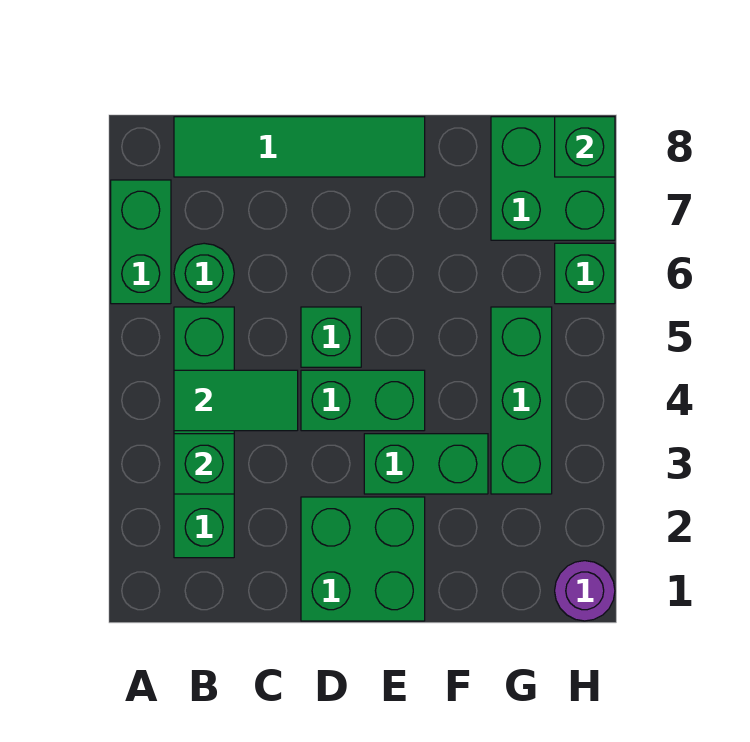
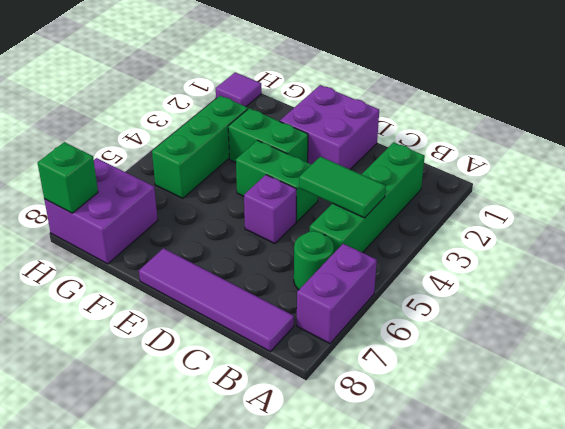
green 1x2 brick [111,180,171,304] -> purple 1x2 brick [297,244,377,344]
green 1x1 brick [174,434,234,494] -> none
green 1x4 tile [174,117,425,177] -> purple 1x4 tile [139,248,294,352]
green 2x2 brick [301,497,425,621] -> purple 2x2 brick [280,85,379,169]
green 1x1 brick [301,307,361,367] -> purple 1x1 brick [244,175,297,244]
green 2x2 brick [491,117,615,240] -> purple 2x2 brick [44,158,158,264]
purple 1x1 round brick [555,561,615,621] -> purple 1x1 tile [216,72,261,107]
green 1x1 brick [555,243,615,304] -> none

